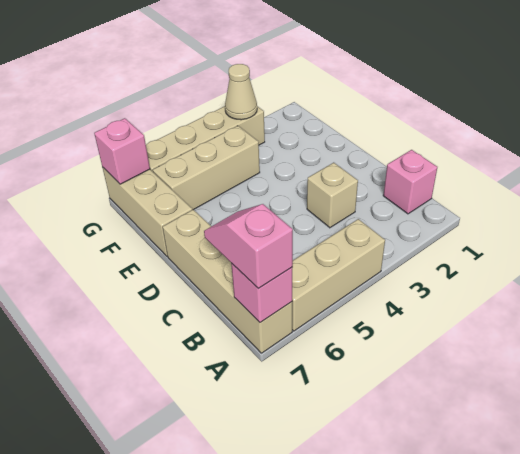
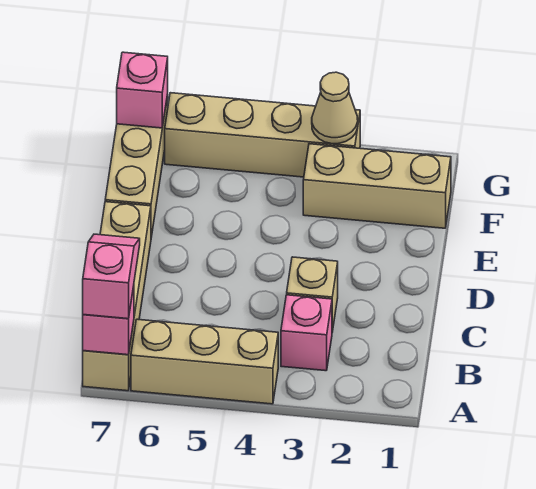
pink 1x1 brick [383,150,437,214] -> pink 1x1 brick moved to [281,295,332,371]
tan 1x3 brick [153,126,260,210] -> tan 1x3 brick moved to [303,144,451,228]

